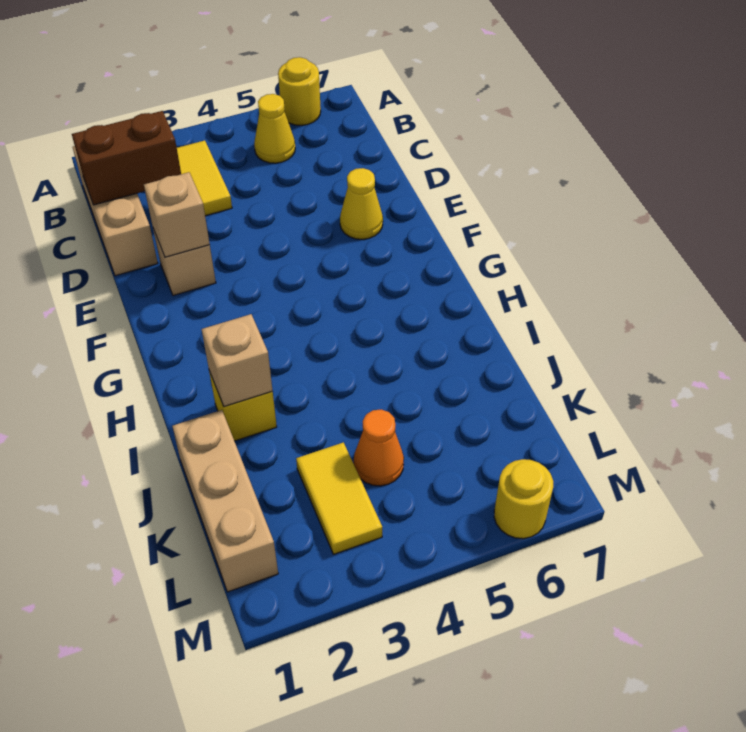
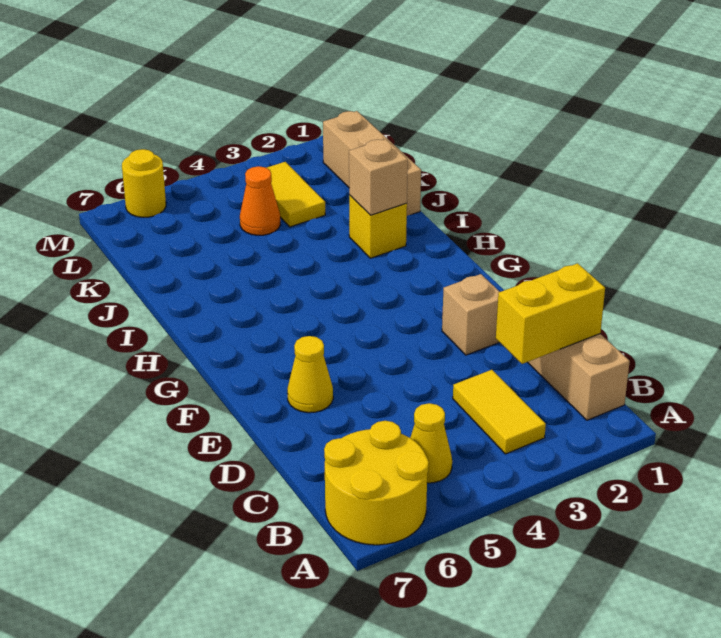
yellow 1x1 round brick [278,57,321,125] -> yellow 2x2 round brick [324,421,429,545]
brown 1x2 brick [72,111,181,205] -> yellow 1x2 brick [496,263,605,364]
tan 1x1 brick [144,172,210,257] -> none

